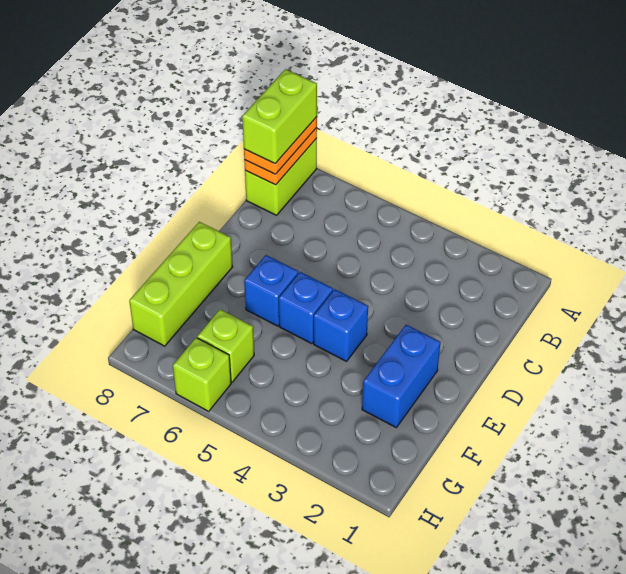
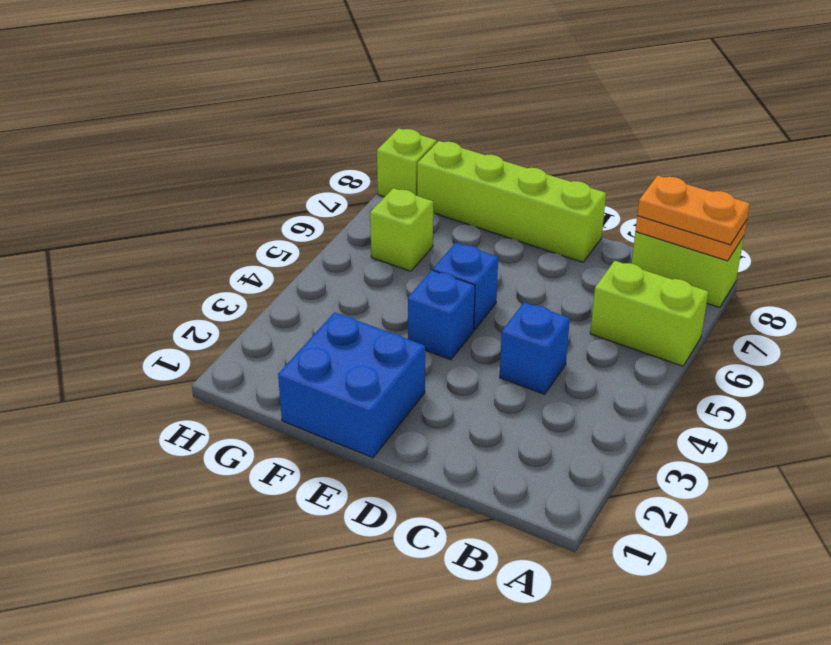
lime 1x2 brick [242,69,317,163] -> lime 1x2 brick moved to [590,261,708,366]
blue 1x2 brick [362,325,440,427] -> blue 2x2 brick [278,312,425,458]
blue 1x1 brick [244,255,298,326] -> blue 1x1 brick moved to [500,302,570,394]
lime 1x3 brick [129,222,233,346] -> lime 1x4 brick [417,141,606,262]
lime 1x1 brick [173,338,231,411] -> lime 1x1 brick moved to [377,128,437,197]

